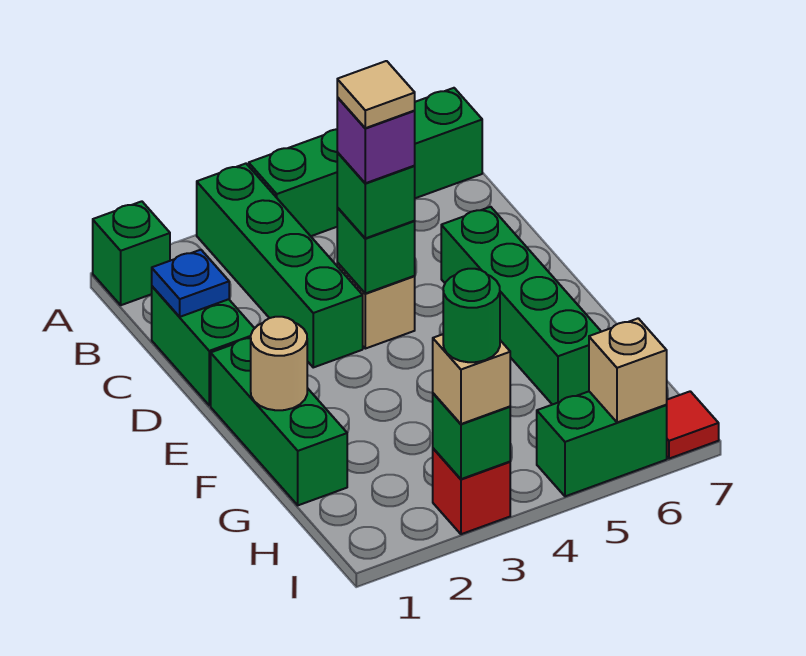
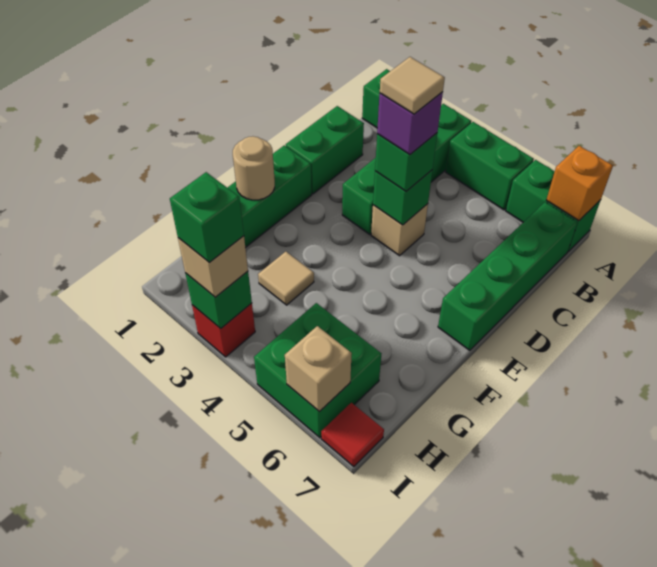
none -> orange 1x1 brick [546,146,613,221]
blue 1x1 plate [152,250,229,317] -> none
green 1x4 brick [441,207,601,405] -> green 1x4 brick moved to [438,202,578,350]
none -> tan 1x1 tile [258,252,314,305]
green 1x1 round brick [443,269,500,362] -> green 1x1 brick [170,172,244,263]
green 1x2 brick [537,392,667,496] -> green 2x2 brick [254,303,381,438]

